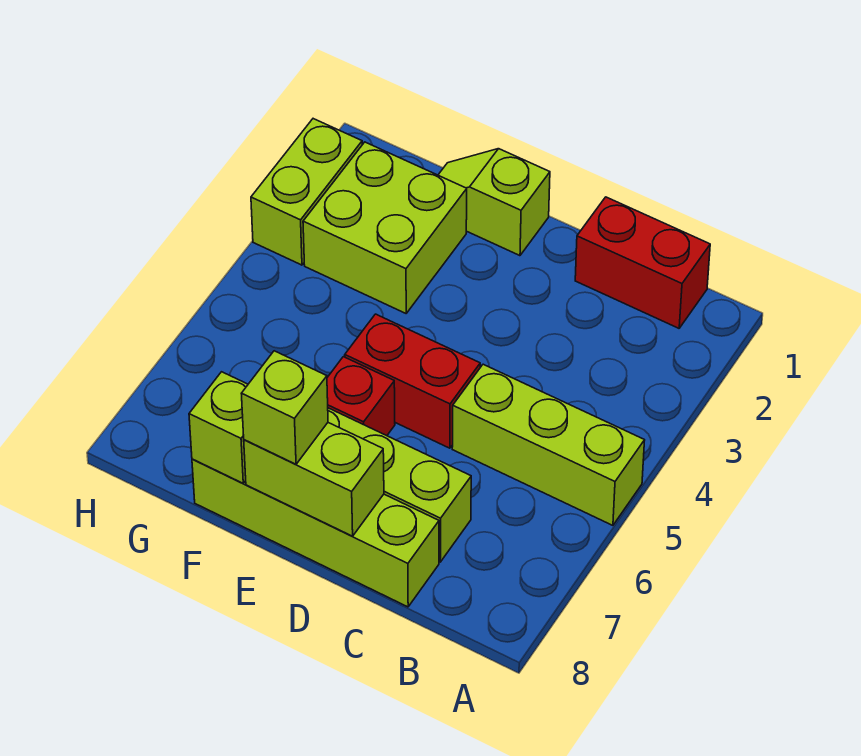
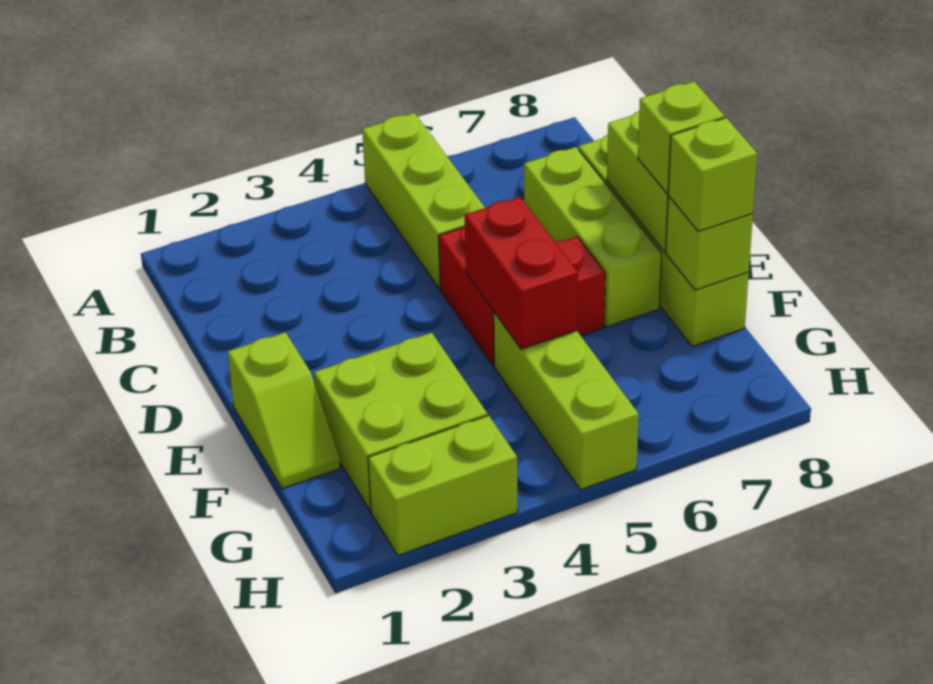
red 1x2 brick [575,197,710,328] -> red 1x2 brick moved to [465,197,578,349]
none -> lime 1x3 brick [494,312,639,490]
none -> lime 1x1 brick [668,118,757,231]

